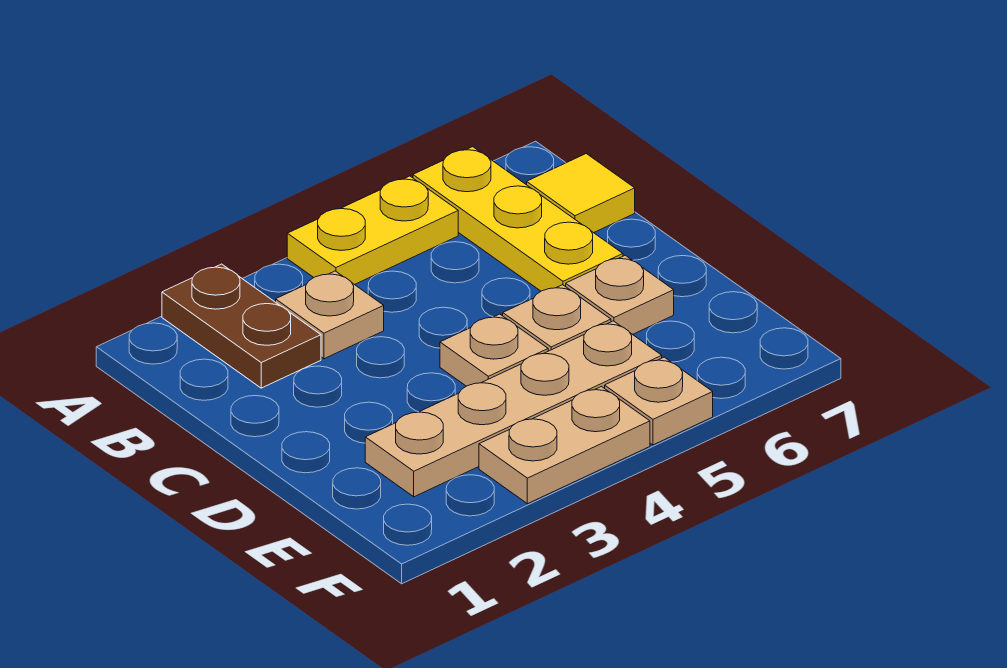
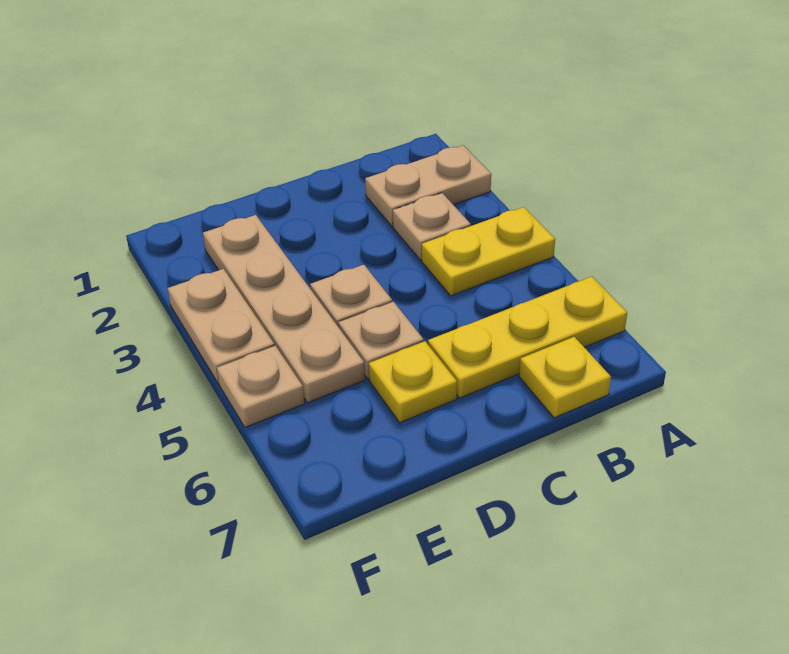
brown 1x2 plate [162,264,321,388] -> tan 1x2 plate [365,145,491,226]
yellow 1x2 plate [287,176,458,285] -> yellow 1x2 plate turned to [422,207,555,296]
yellow 1x1 tile [527,154,635,233] -> yellow 1x1 plate [519,337,611,418]
tan 1x1 plate [566,255,674,334] -> yellow 1x1 plate [369,341,457,422]

